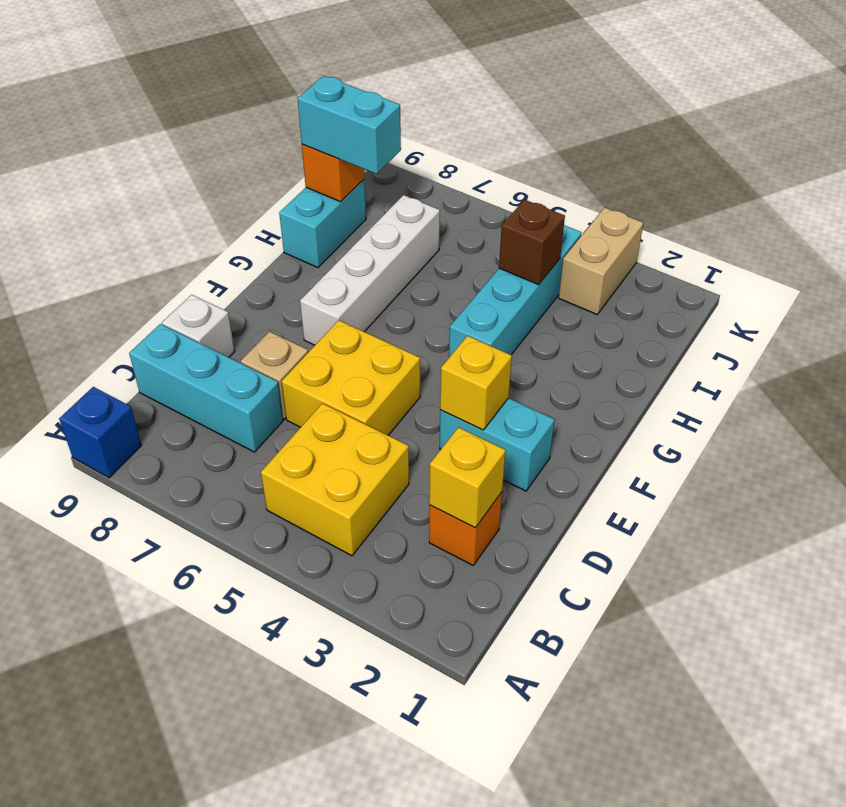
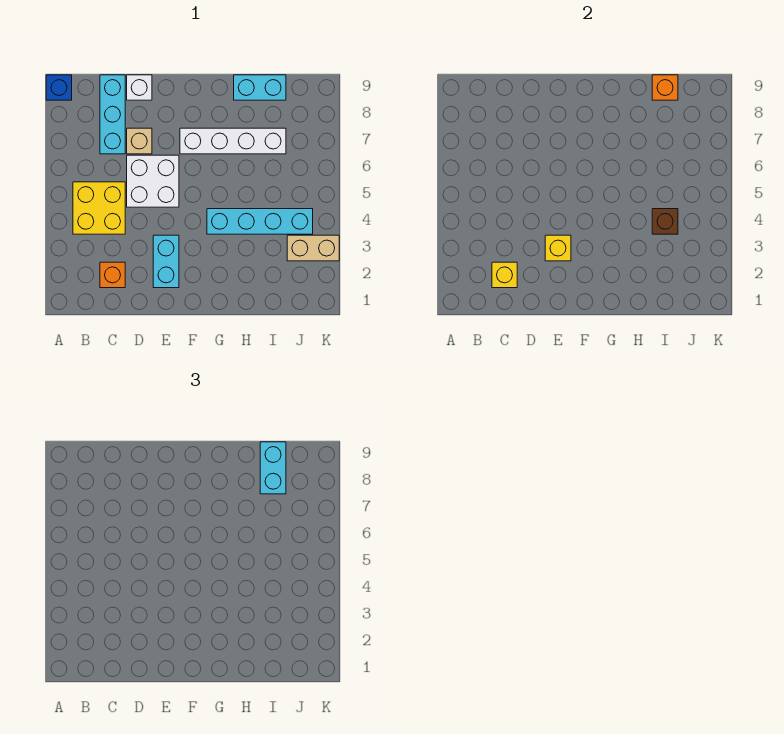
yellow 2x2 brick [282,320,420,435] -> white 2x2 brick [127,155,179,207]

